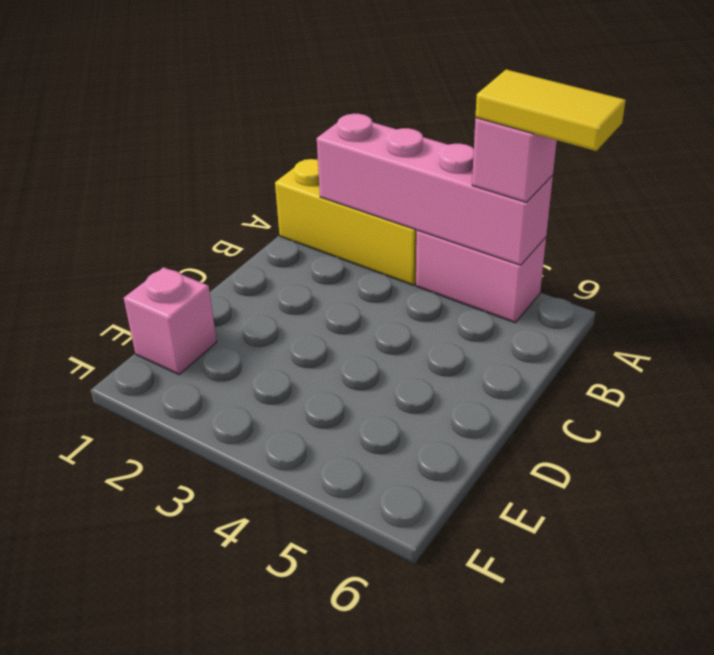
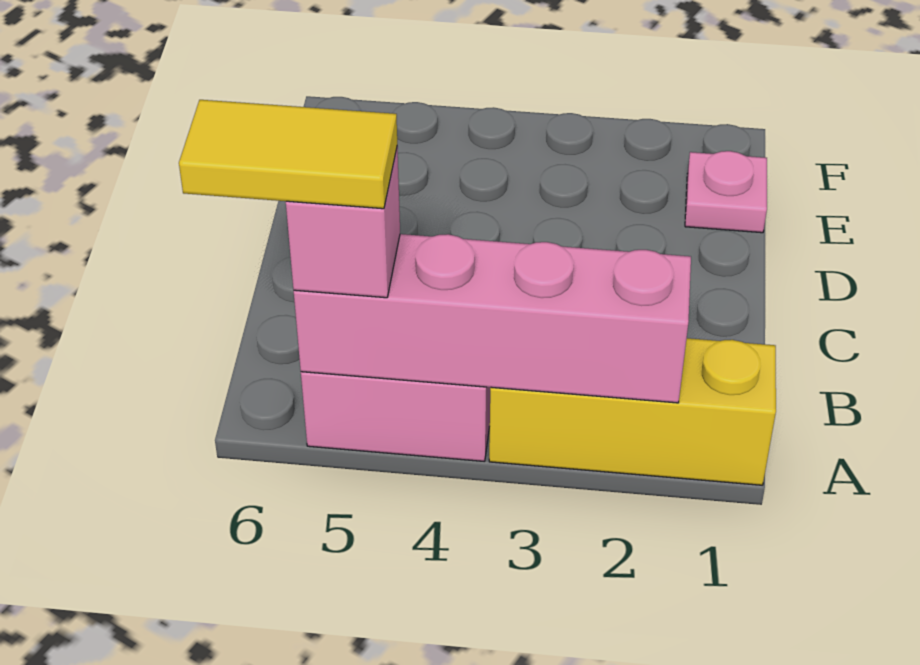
pink 1x1 brick [124,267,217,374] -> pink 1x1 plate [685,151,767,233]

